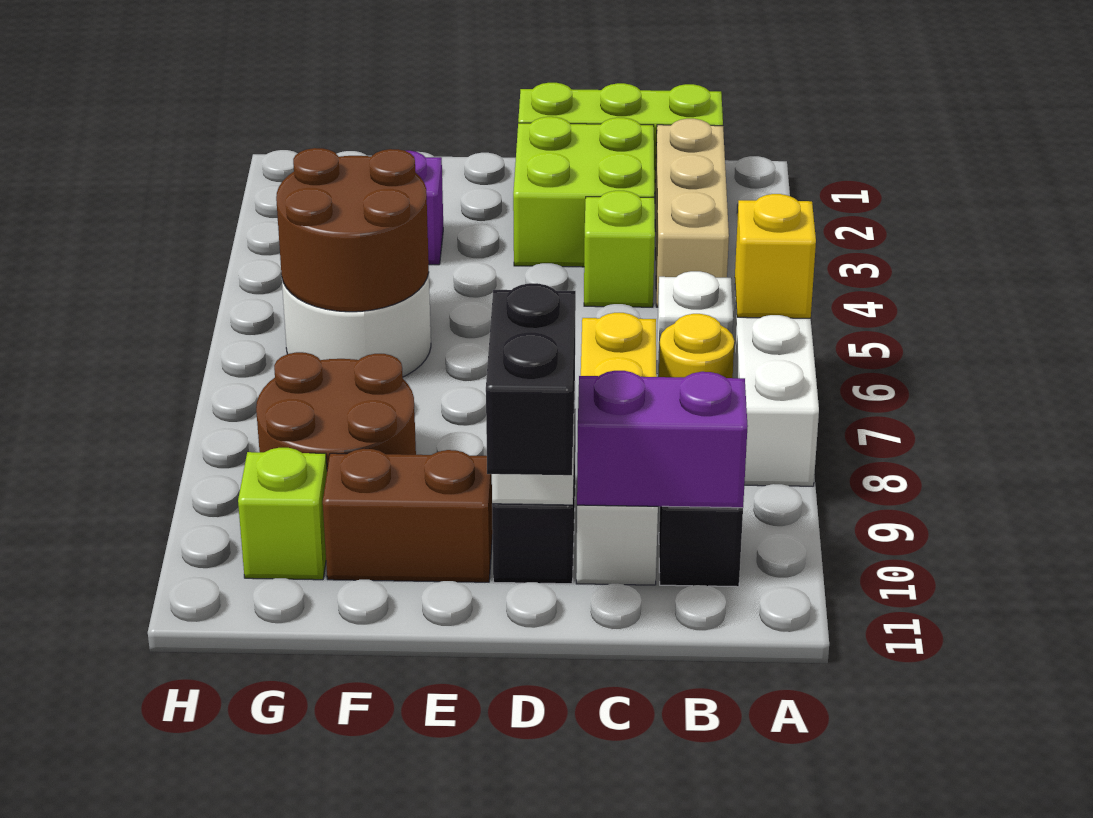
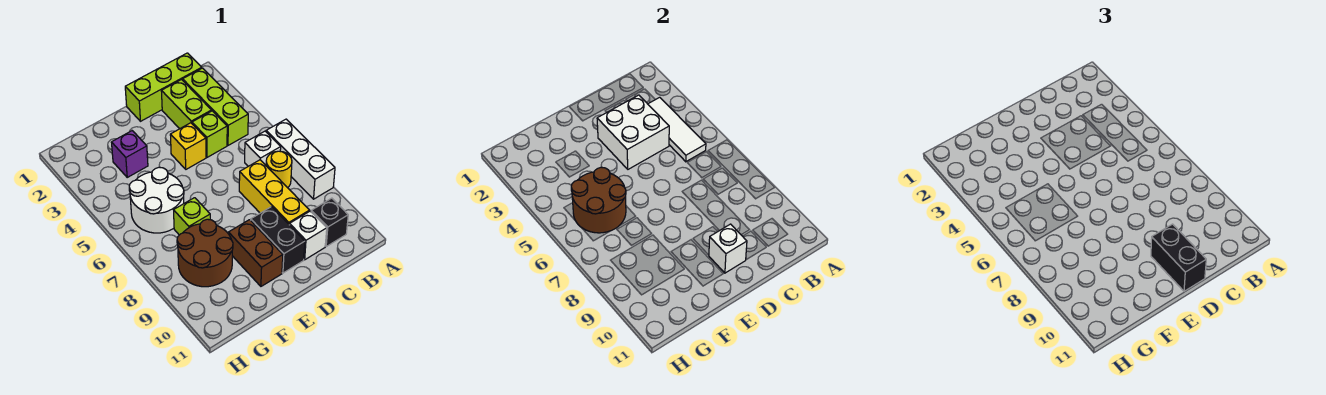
yellow 1x1 brick [735,194,816,318] -> yellow 1x1 brick moved to [170,123,206,169]
tan 1x3 brick [655,119,729,307] -> lime 1x3 brick [183,68,248,145]
none -> white 1x3 tile [648,97,706,162]
purple 1x2 brick [577,371,748,508] -> none
lime 2x2 brick [513,117,654,267] -> lime 1x2 brick [161,80,212,129]
none -> white 2x2 brick [597,95,669,169]
brown 1x2 brick [323,449,493,582] -> brown 1x2 brick turned to [229,220,283,286]
lime 1x1 brick [238,448,327,580] -> lime 1x1 brick moved to [174,198,210,235]

